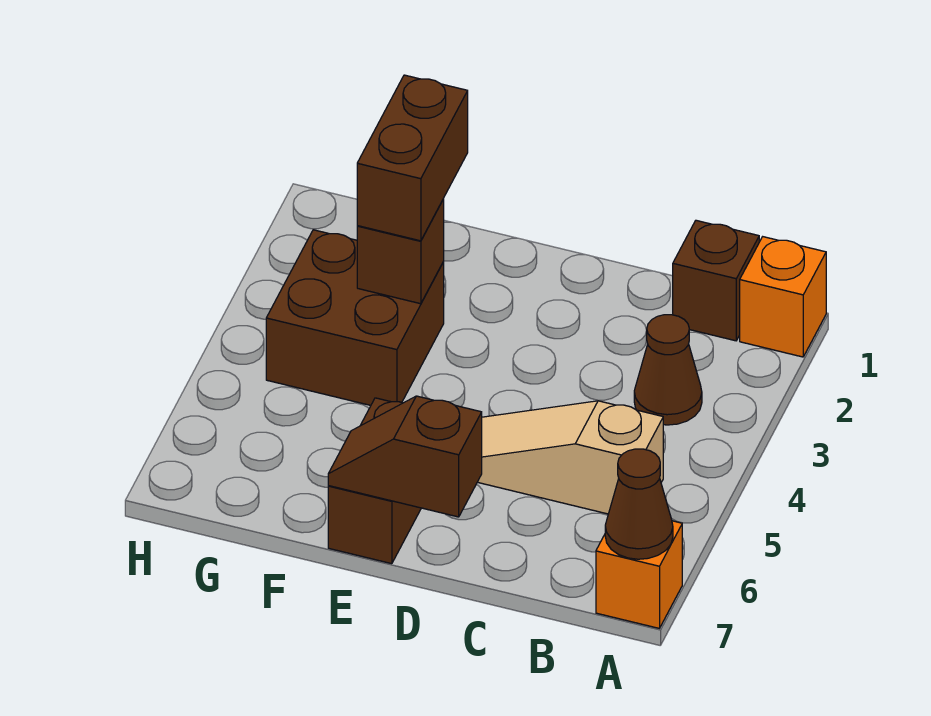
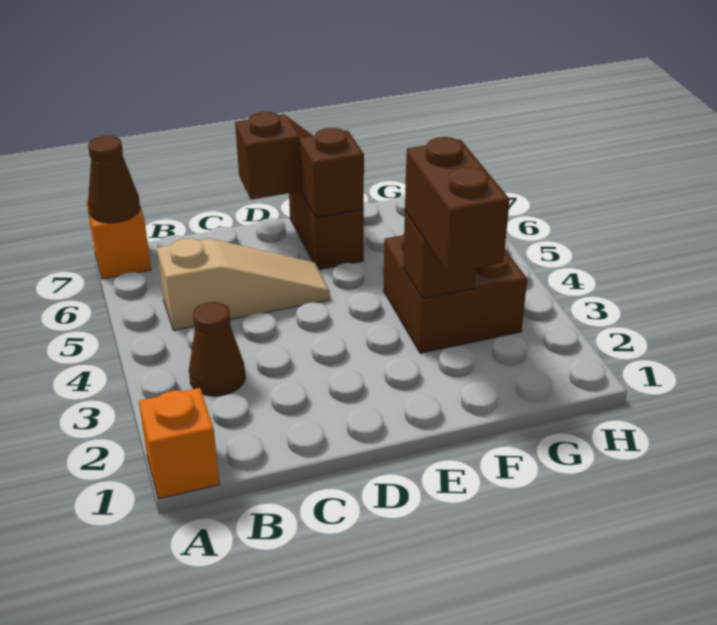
brown 1x1 brick [673,220,759,341] -> brown 1x1 brick moved to [300,128,364,218]

